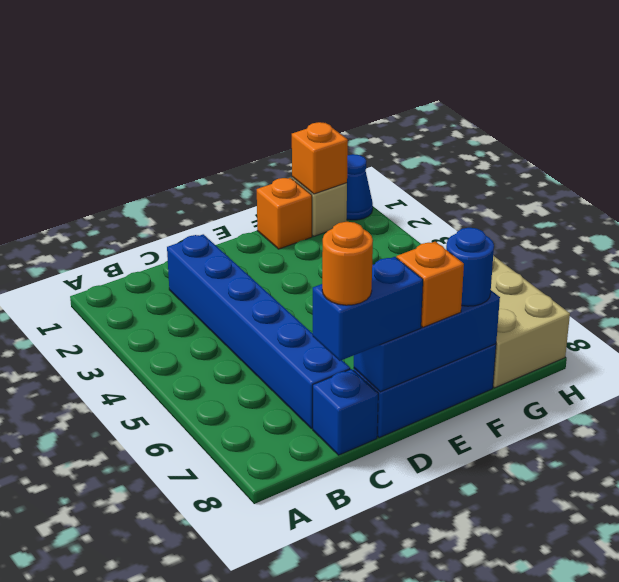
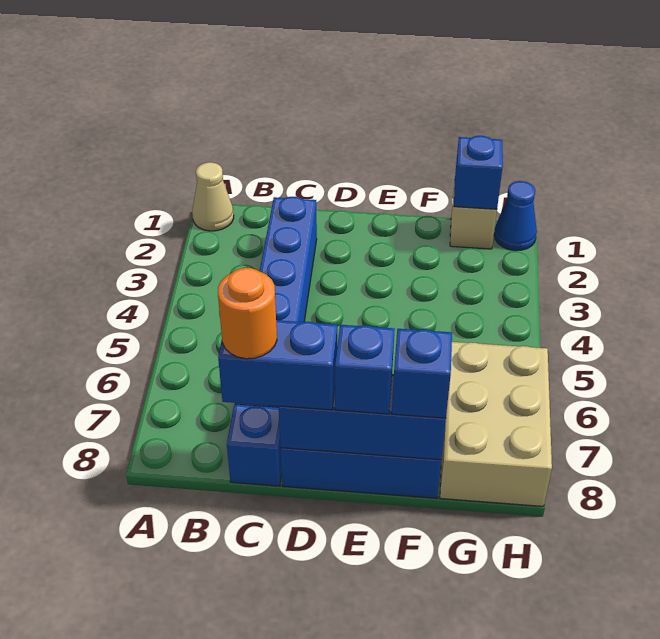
none -> tan 1x1 cone [192,162,234,231]
orange 1x1 brick [397,242,464,327] -> blue 1x1 brick [335,325,395,414]
orange 1x1 brick [257,178,312,249] -> none
blue 1x1 round brick [446,228,494,306] -> blue 1x1 brick [392,329,452,418]
orange 1x1 brick [292,122,348,194] -> blue 1x1 brick [454,136,503,209]

